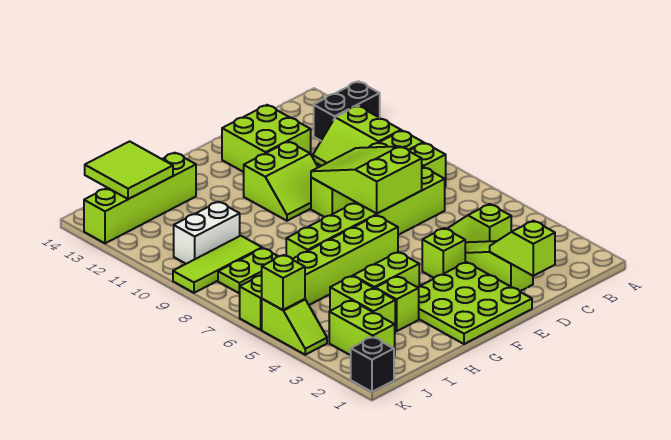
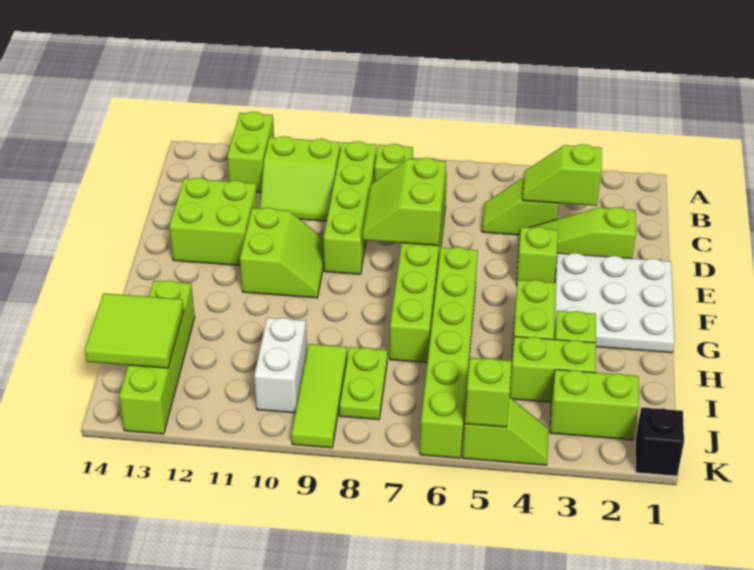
black 1x2 brick [314,81,380,141] -> lime 1x2 brick [227,112,274,192]
lime 1x2 slope [490,221,555,276] -> lime 1x2 slope moved to [522,144,602,206]
lime 2x3 slope [311,146,422,214] -> lime 2x2 slope [362,158,446,246]
lime 3x3 plate [418,262,532,344] -> white 3x3 plate [554,253,675,353]

